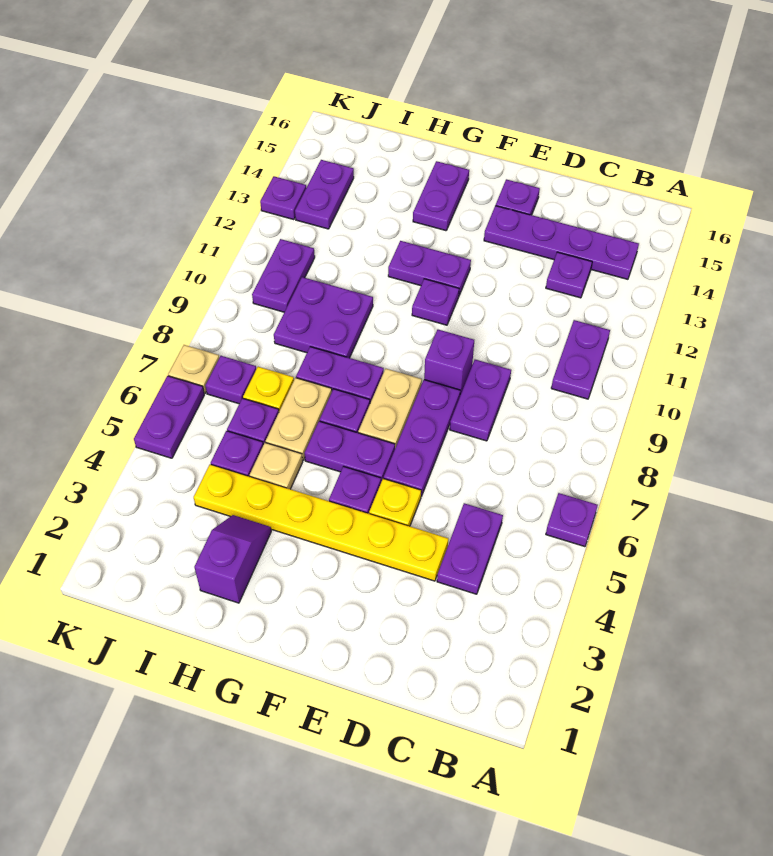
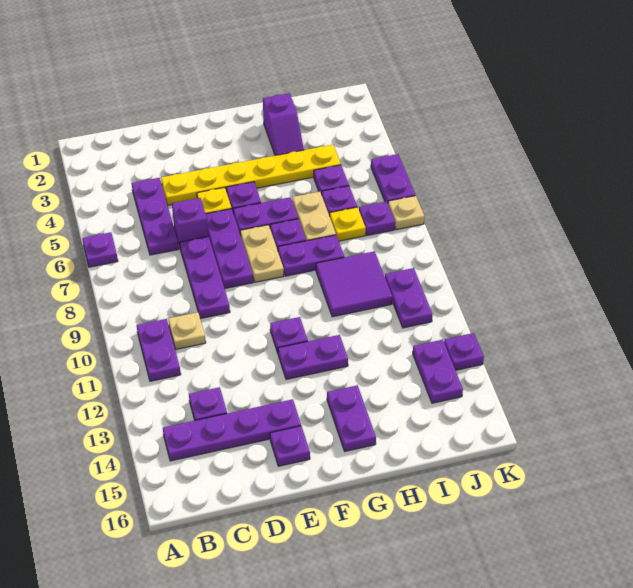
purple 1x2 plate [437,503,503,594] -> purple 1x3 plate [132,178,179,255]
purple 1x2 plate [450,360,511,441] -> purple 1x3 plate [180,237,230,319]
purple 1x1 brick [424,330,474,395] -> purple 1x1 brick moved to [172,198,208,247]
tan 1x1 plate [250,443,303,489] -> tan 1x1 plate moved to [168,312,206,349]
purple 2x2 plate [274,277,373,358] -> purple 2x2 tile [316,251,392,317]

